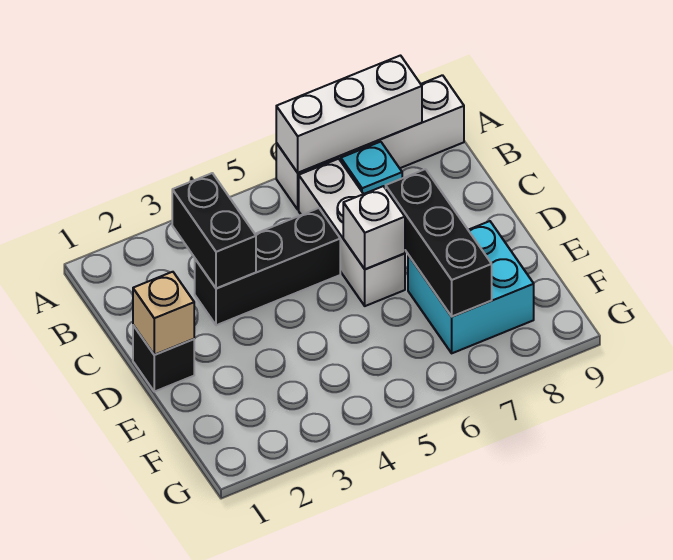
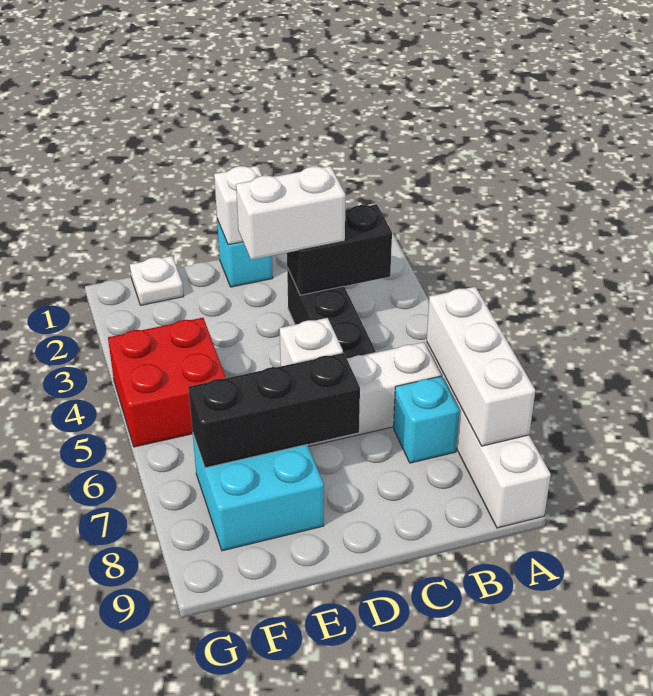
none -> white 1x2 brick [236,166,345,260]
black 1x1 brick [133,325,194,392] -> cyan 1x1 brick [217,219,273,287]
tan 1x1 brick [133,272,194,355] -> white 1x1 brick [214,166,262,245]
none -> white 1x1 plate [130,256,184,305]
none -> red 2x2 brick [108,318,226,447]

